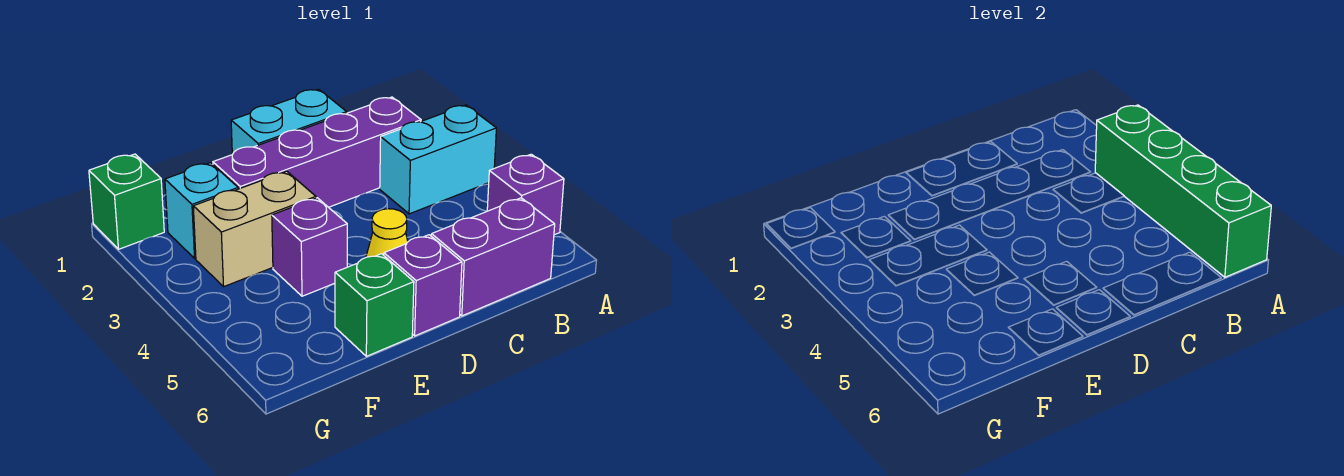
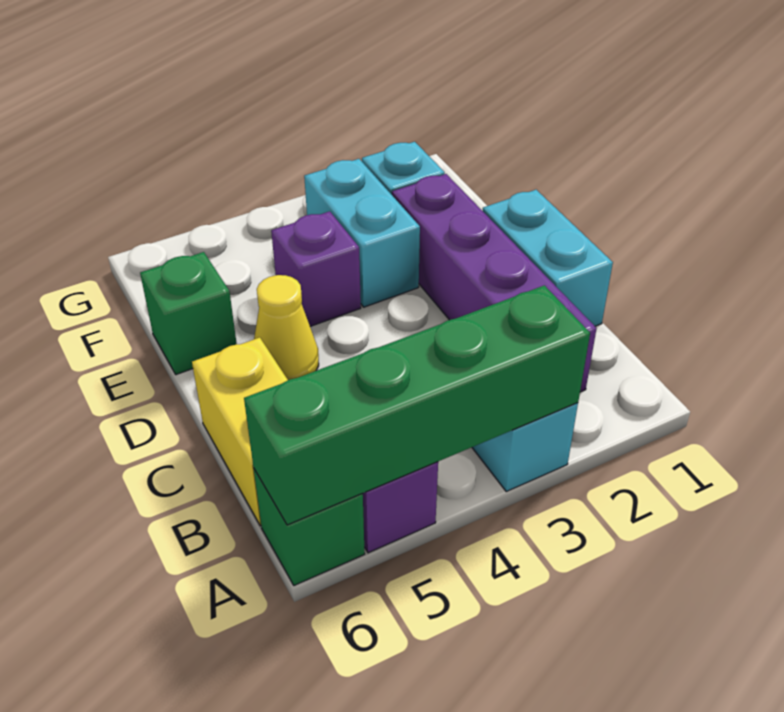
purple 1x2 brick [431,198,555,316] -> yellow 1x2 brick [192,337,288,526]
purple 1x1 brick [384,235,462,336] -> none
tan 1x2 brick [193,171,316,286] -> cyan 1x2 brick [304,159,420,307]
green 1x1 brick [89,154,164,249] -> green 1x1 brick moved to [254,469,365,585]

